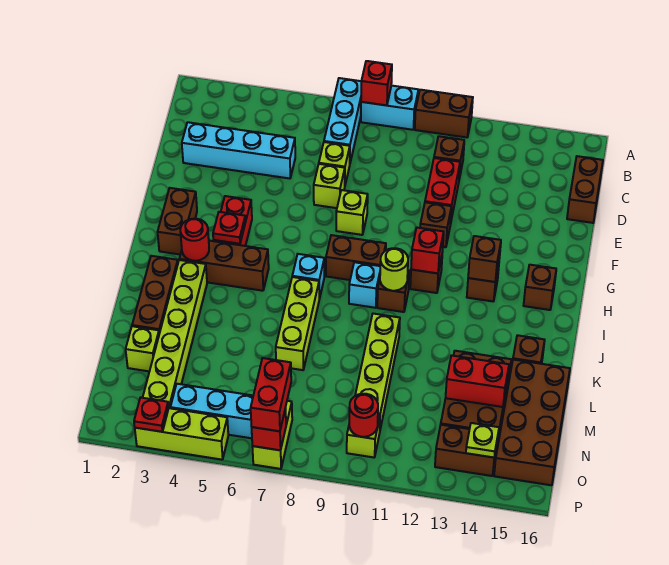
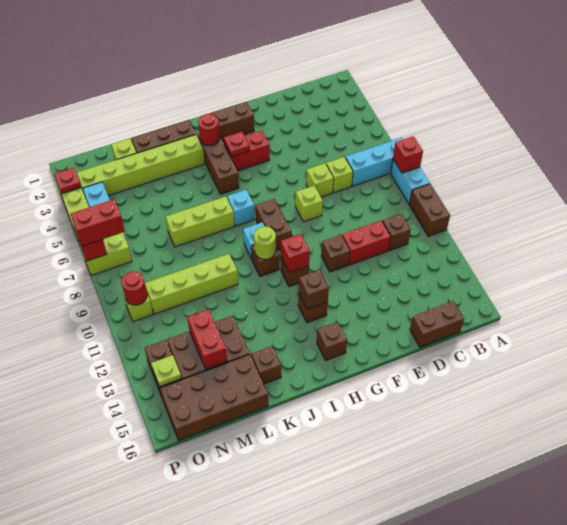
cyan 1x4 brick [182,122,295,178] -> none

